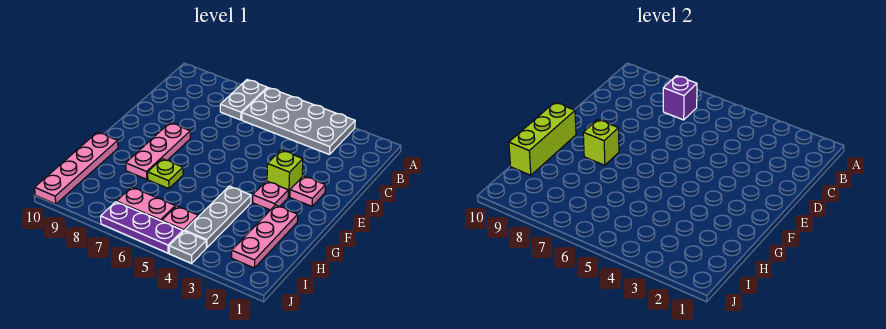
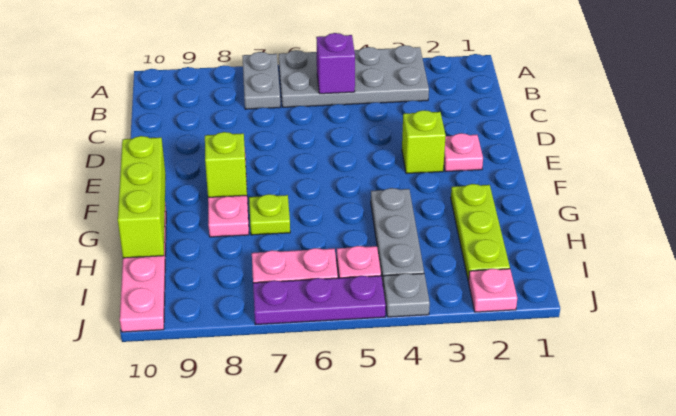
purple 1x1 brick [663,76,697,120] -> purple 1x1 brick moved to [316,33,355,94]
pink 1x1 plate [253,181,288,210] -> pink 1x1 plate moved to [469,268,517,312]
pink 1x3 plate [232,205,298,268] -> lime 1x3 plate [451,184,510,281]

